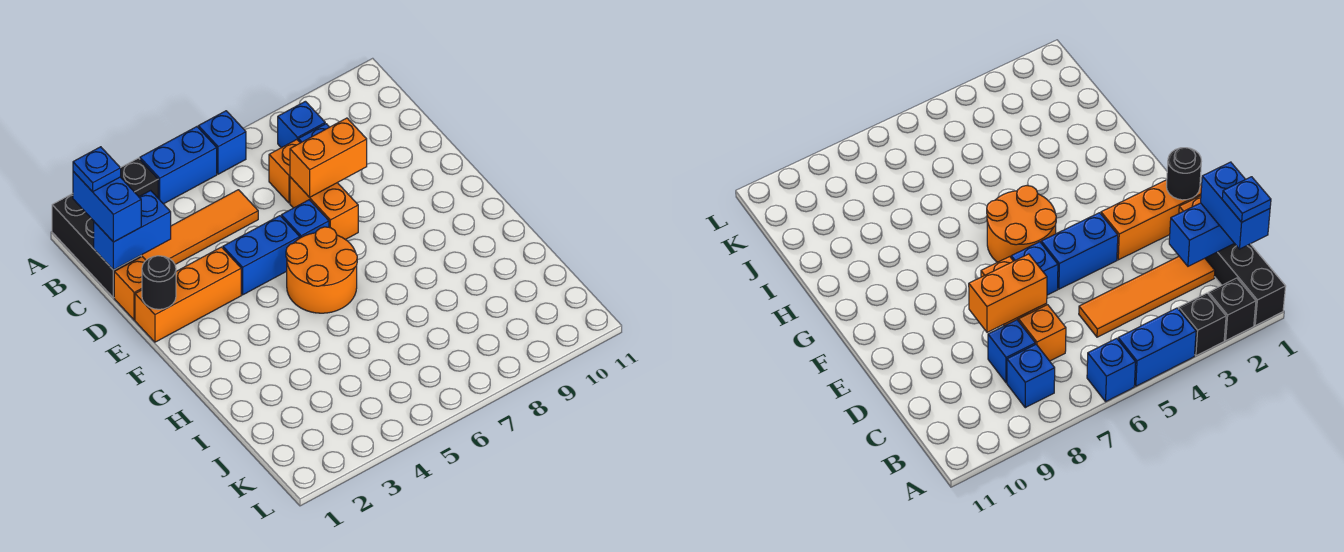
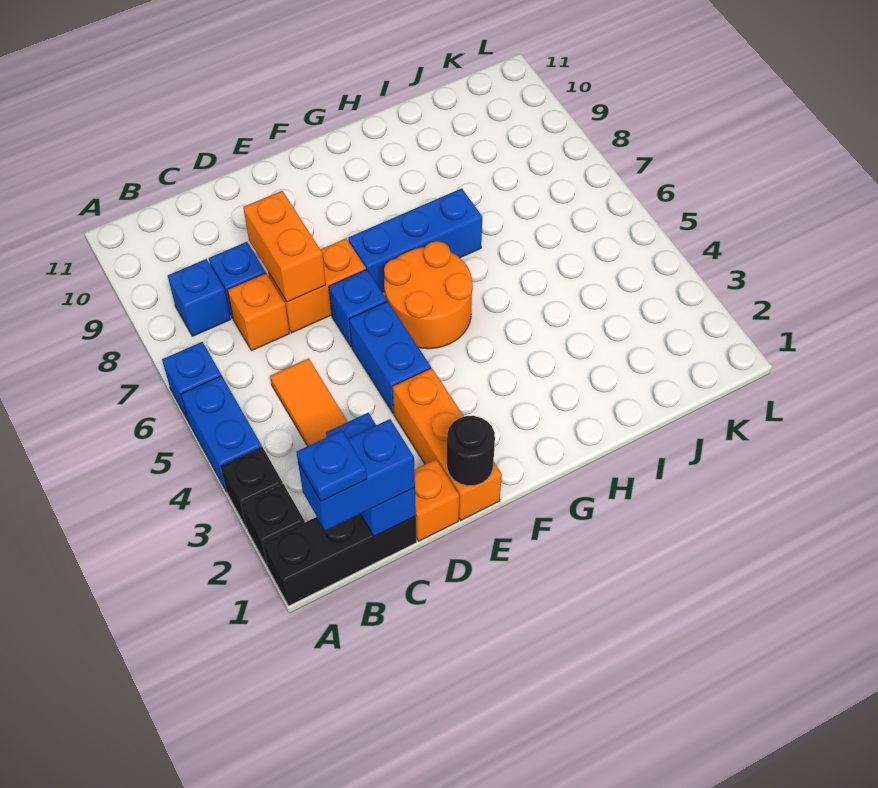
none -> blue 1x3 brick [348,188,482,292]

